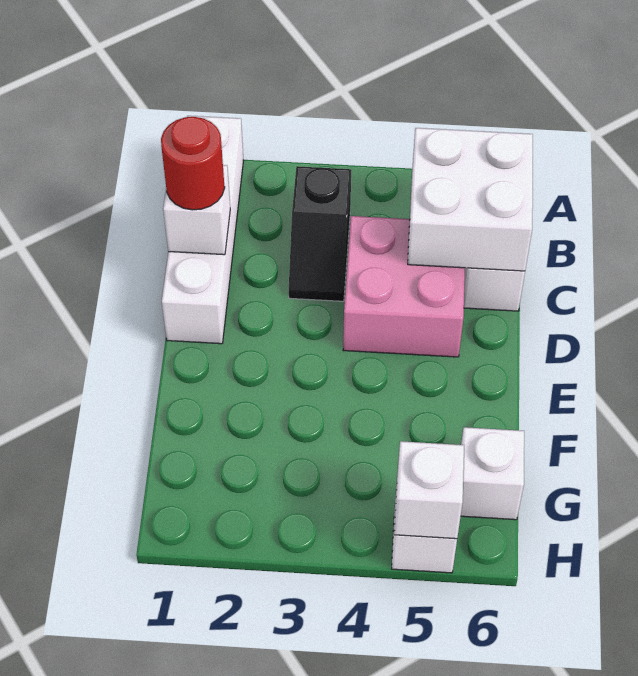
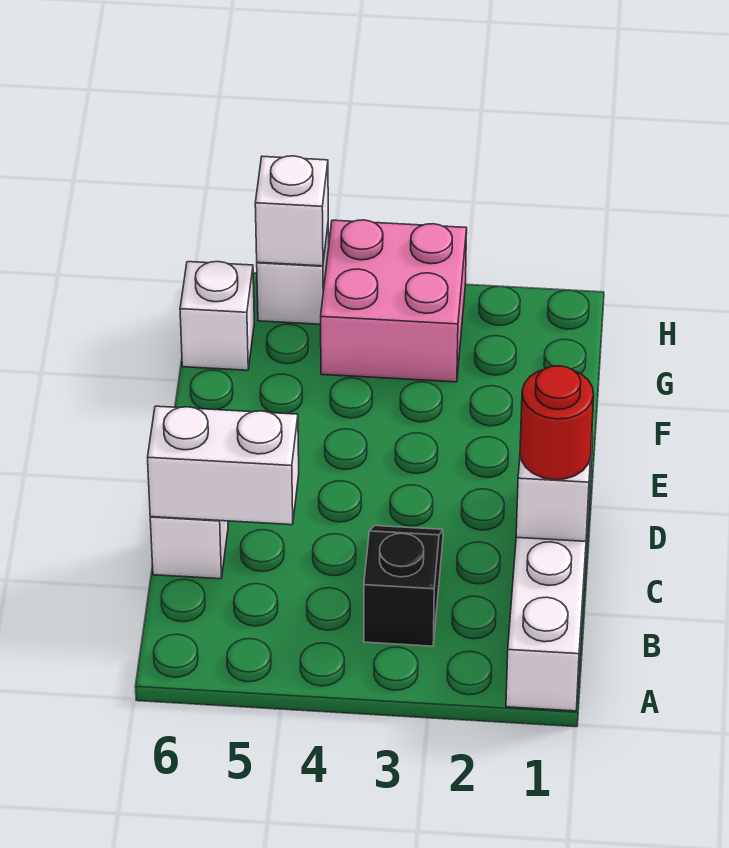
white 2x2 brick [408,128,533,271] -> white 1x2 brick [148,406,299,525]
pink 2x2 brick [343,216,465,357] -> pink 2x2 brick moved to [321,220,467,382]

